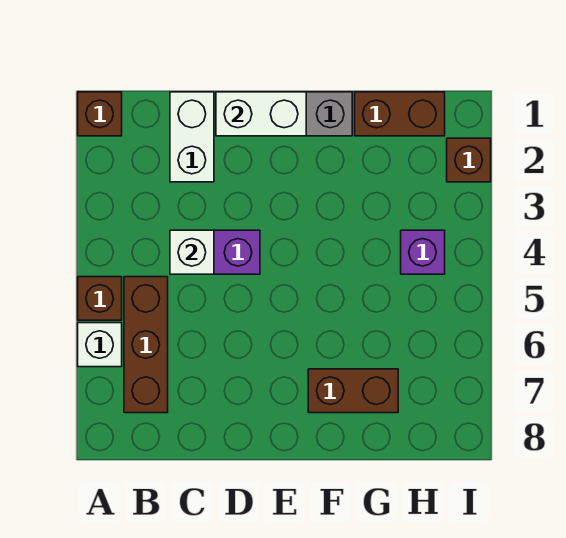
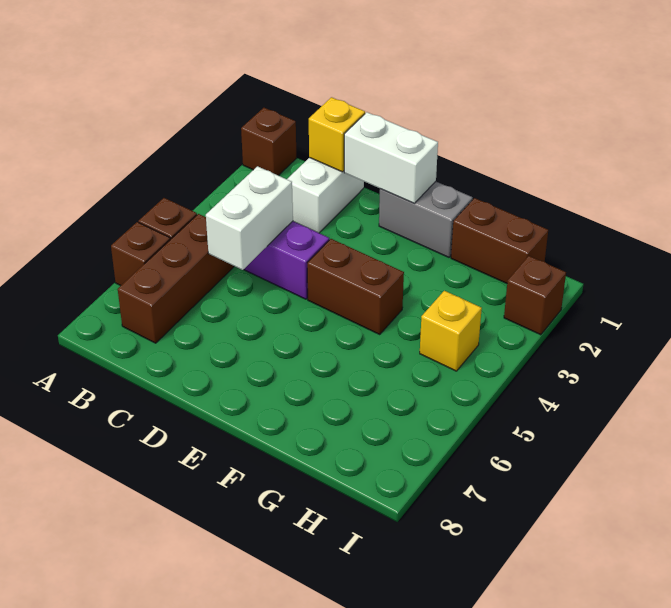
white 1x1 brick [78,323,122,367] -> brown 1x1 brick [111,222,170,286]
none -> yellow 1x1 brick [309,97,365,172]
white 1x1 brick [170,230,214,274] -> white 1x2 brick [206,166,293,270]
brown 1x2 brick [308,369,398,413] -> brown 1x2 brick moved to [307,239,404,334]
purple 1x1 brick [401,230,445,274] -> yellow 1x1 brick [420,291,482,371]

